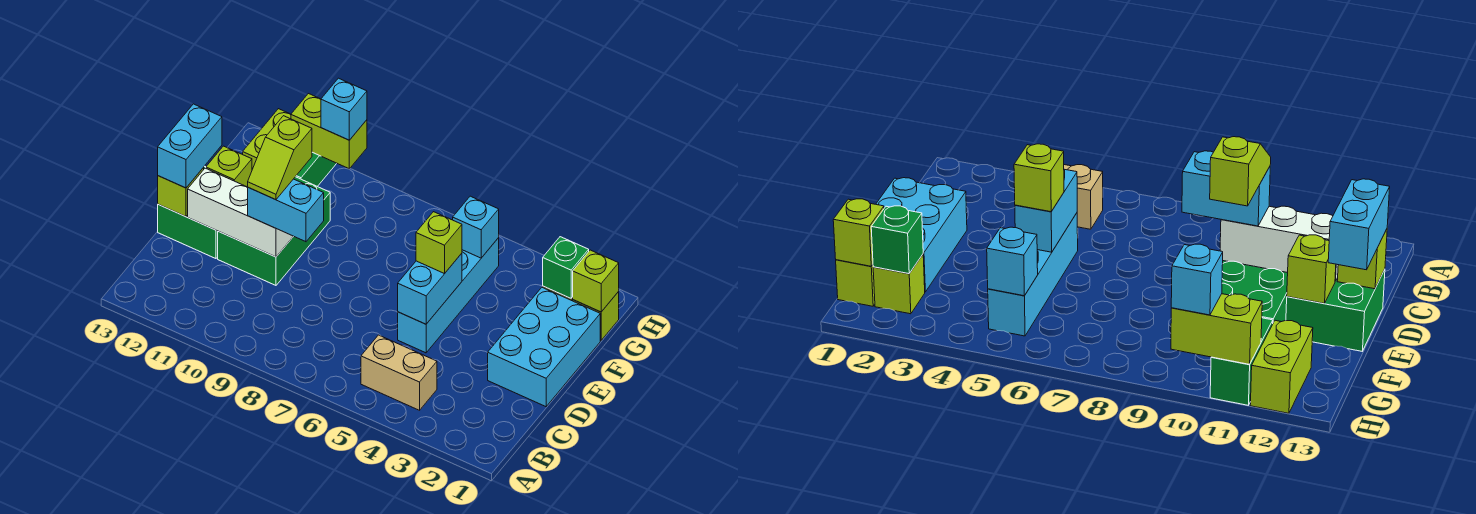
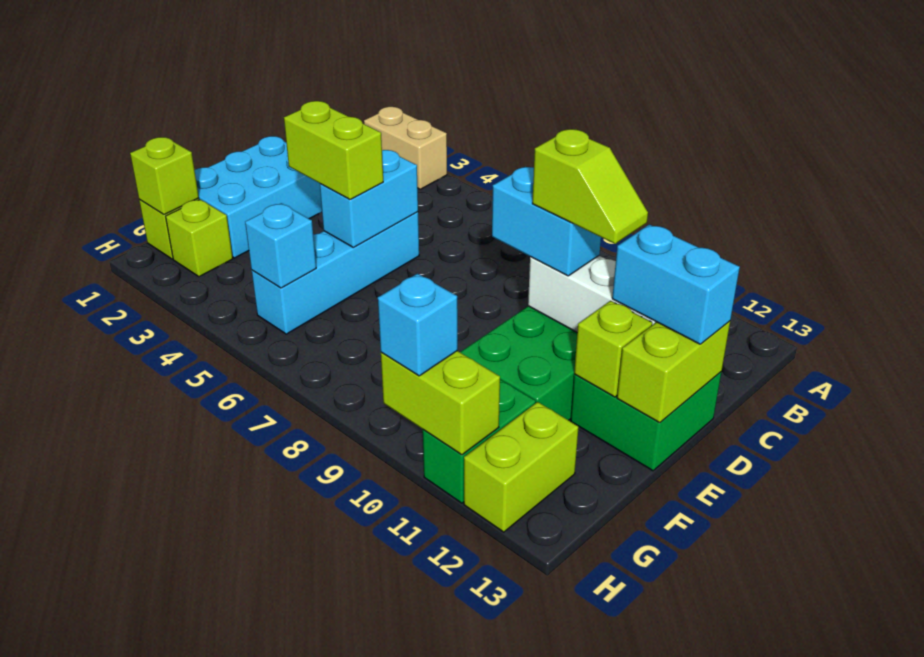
tan 1x2 brick [361,335,437,410] -> tan 1x2 brick moved to [364,107,447,189]
lime 1x2 slope [248,116,312,200] -> lime 1x2 slope turned to [532,129,648,244]
lime 1x1 brick [158,168,204,217] -> lime 1x2 brick [617,321,730,423]
cyan 1x2 brick [158,104,222,188] -> cyan 1x2 brick turned to [612,225,740,344]
lime 1x1 brick [416,212,462,274] -> lime 1x2 brick [284,101,383,199]
green 1x1 brick [543,237,589,298] -> none

